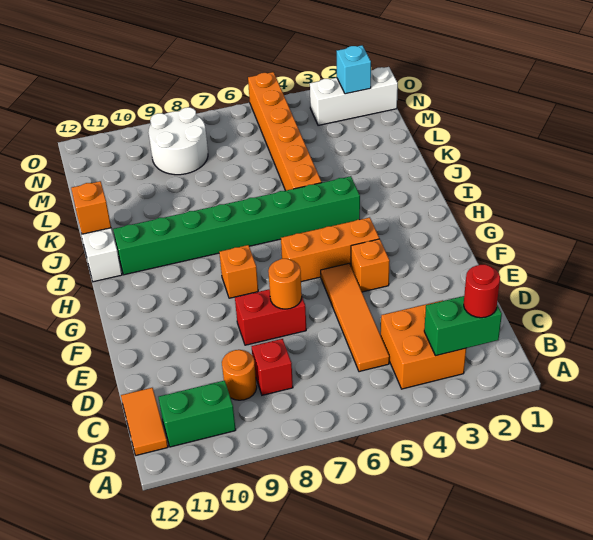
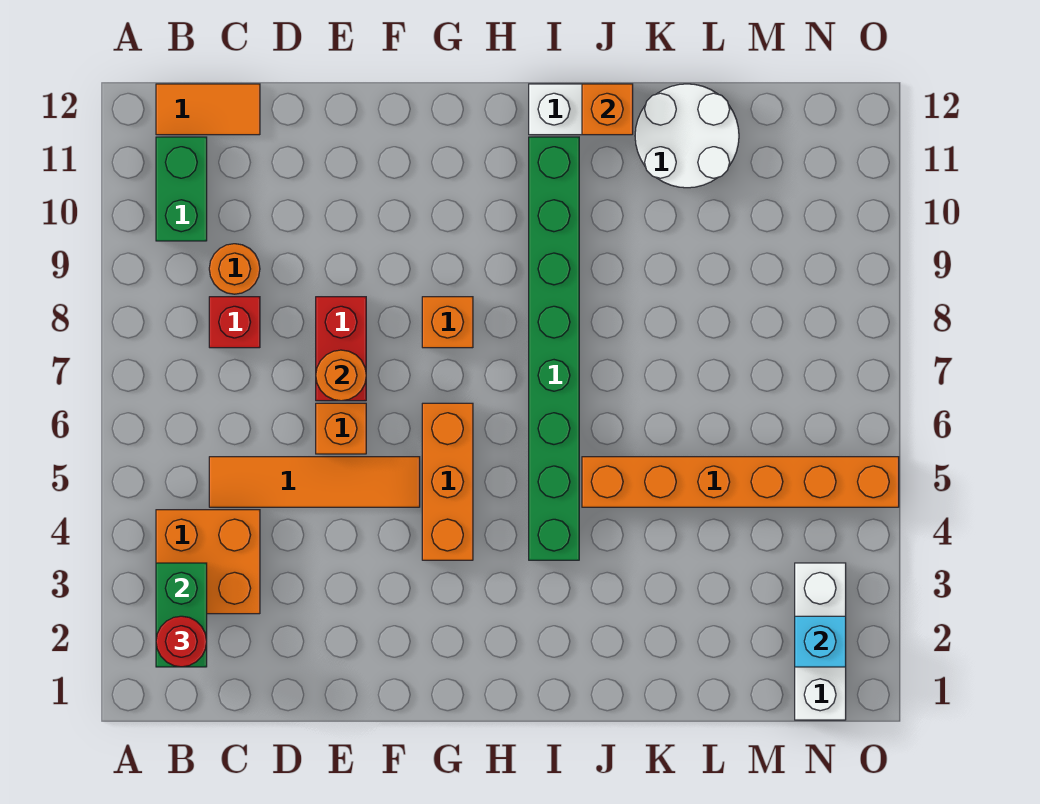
orange 1x1 brick [351,239,390,292] -> orange 1x1 brick moved to [316,403,366,454]
white 2x2 round brick [148,107,208,175] -> white 2x2 round brick moved to [635,84,739,188]

